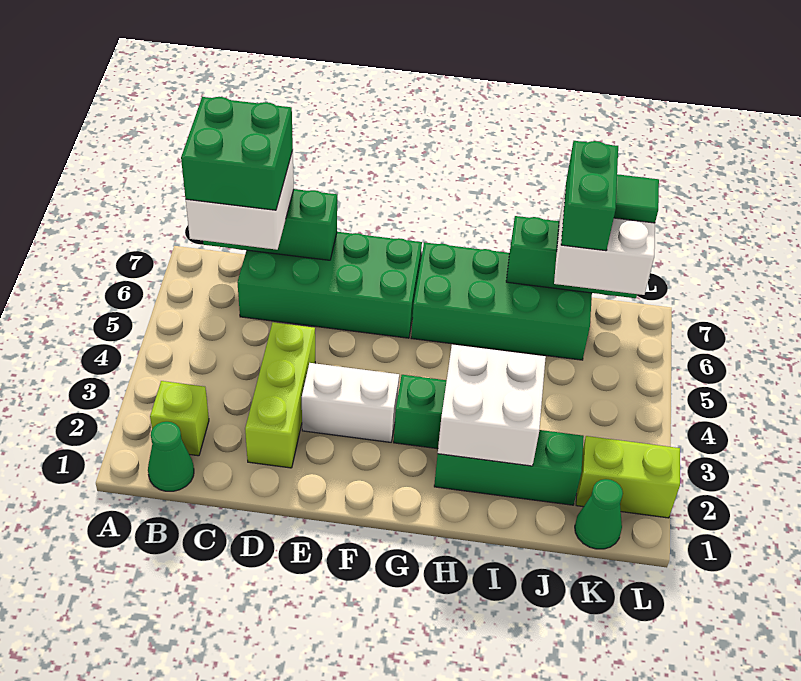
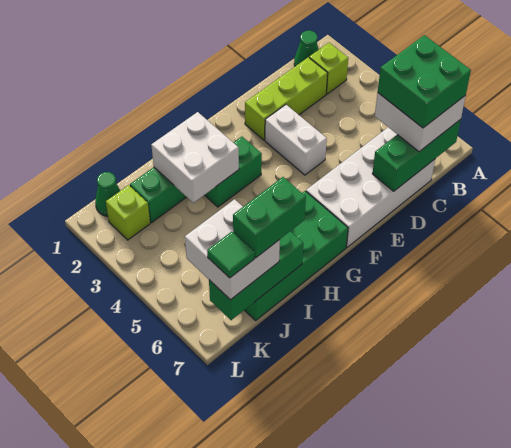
green 2x4 brick [237,232,422,338] -> white 2x4 brick [306,127,435,247]
lime 1x3 brick [245,322,315,468] -> lime 1x3 brick turned to [245,57,328,140]
white 1x2 brick [302,363,399,442] -> white 1x2 brick turned to [265,105,327,175]
green 1x2 brick [561,141,618,251] -> green 1x2 brick turned to [233,177,306,258]
lime 1x2 brick [576,436,680,518] -> lime 1x1 brick [106,185,150,240]

